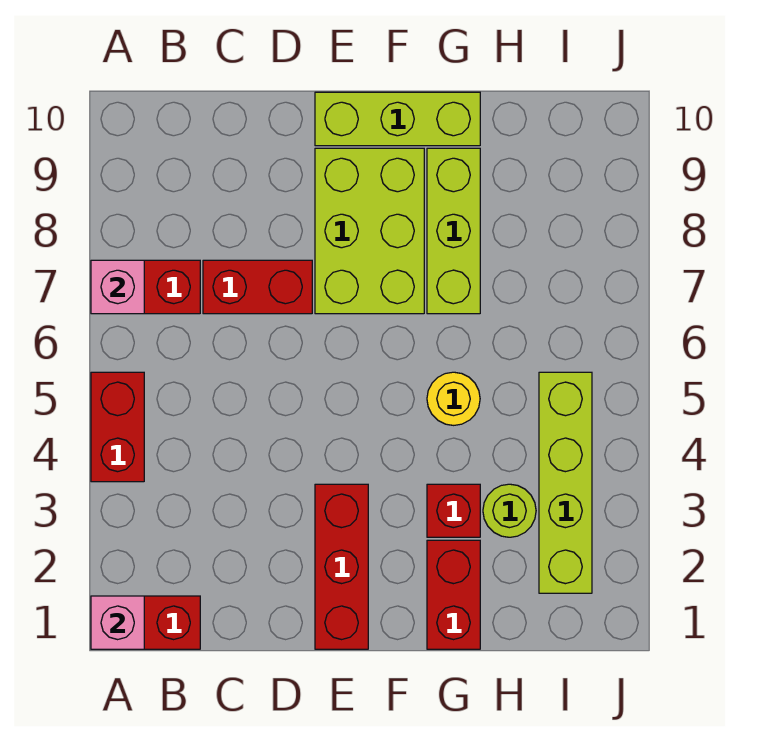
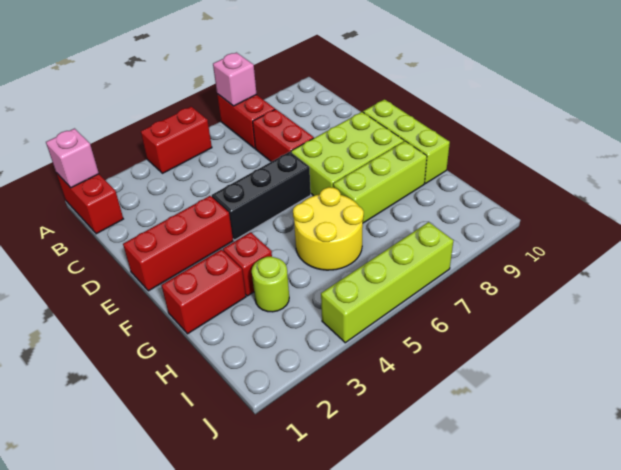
none -> black 1x3 brick [212,152,311,240]
yellow 1x1 round brick [427,372,480,425] -> yellow 2x2 round brick [293,187,364,270]
lime 1x4 brick [539,372,592,593] -> lime 1x4 brick moved to [321,222,453,343]

